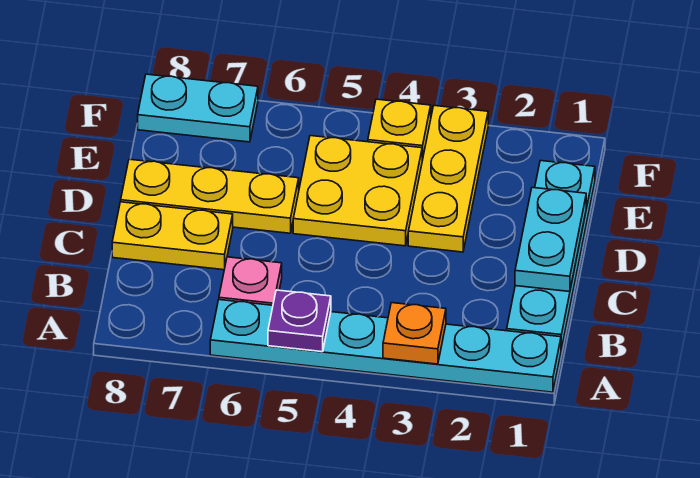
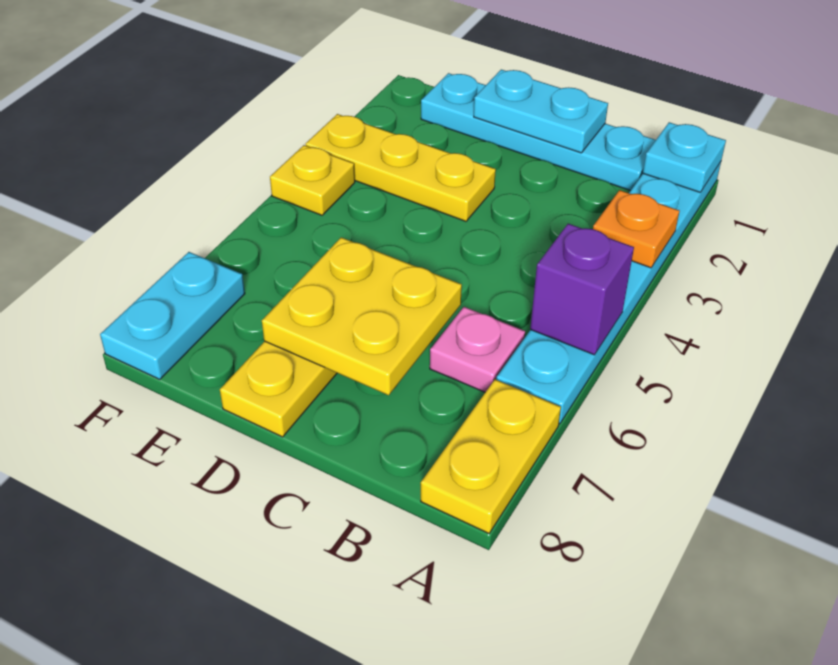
none -> cyan 1x1 plate [643,122,726,192]
purple 1x1 plate [268,290,331,352] -> purple 1x1 brick [530,224,634,355]
yellow 1x2 plate [112,202,233,270] -> yellow 1x2 plate moved to [421,379,561,533]
yellow 2x2 plate [293,136,422,246] -> yellow 2x2 plate moved to [262,237,462,395]

